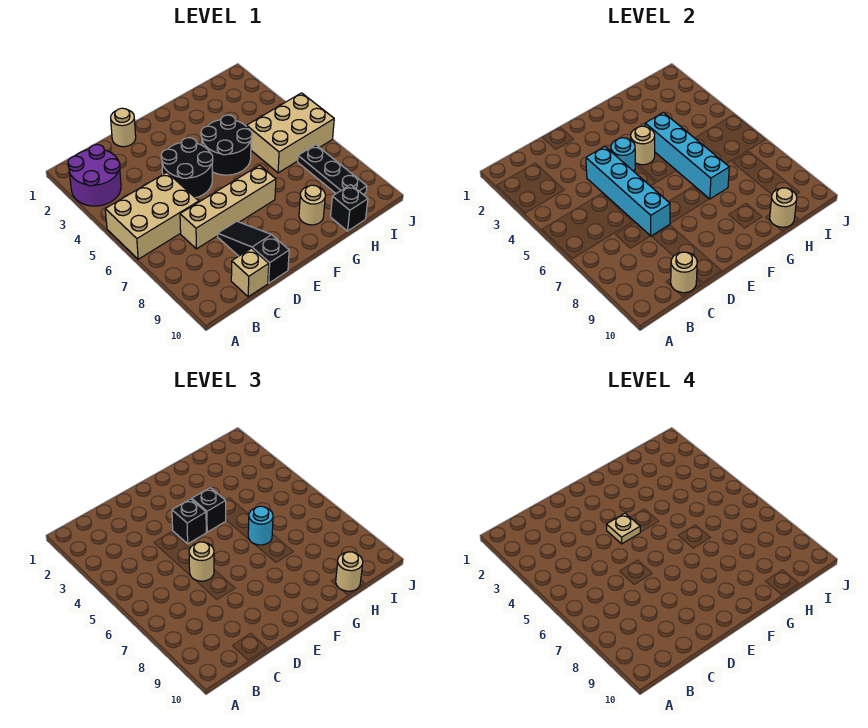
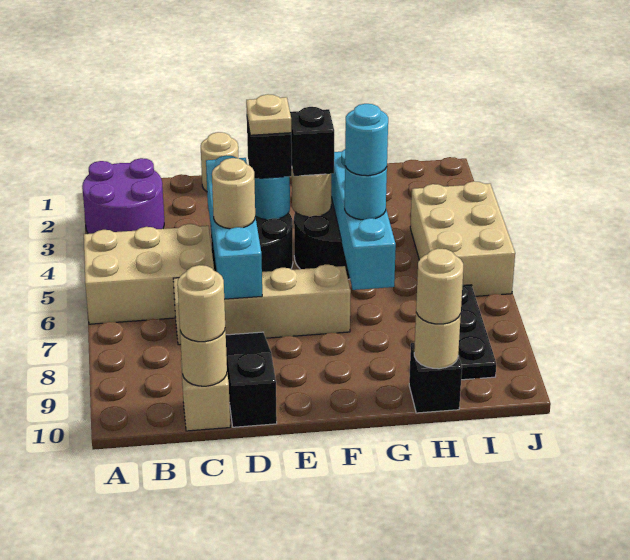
none -> cyan 1x1 round brick [345,104,388,176]
tan 1x1 round brick [299,185,325,225] -> tan 1x1 round brick moved to [177,265,225,342]
tan 2x3 brick [247,93,334,173] -> tan 2x3 brick turned to [410,181,515,296]

